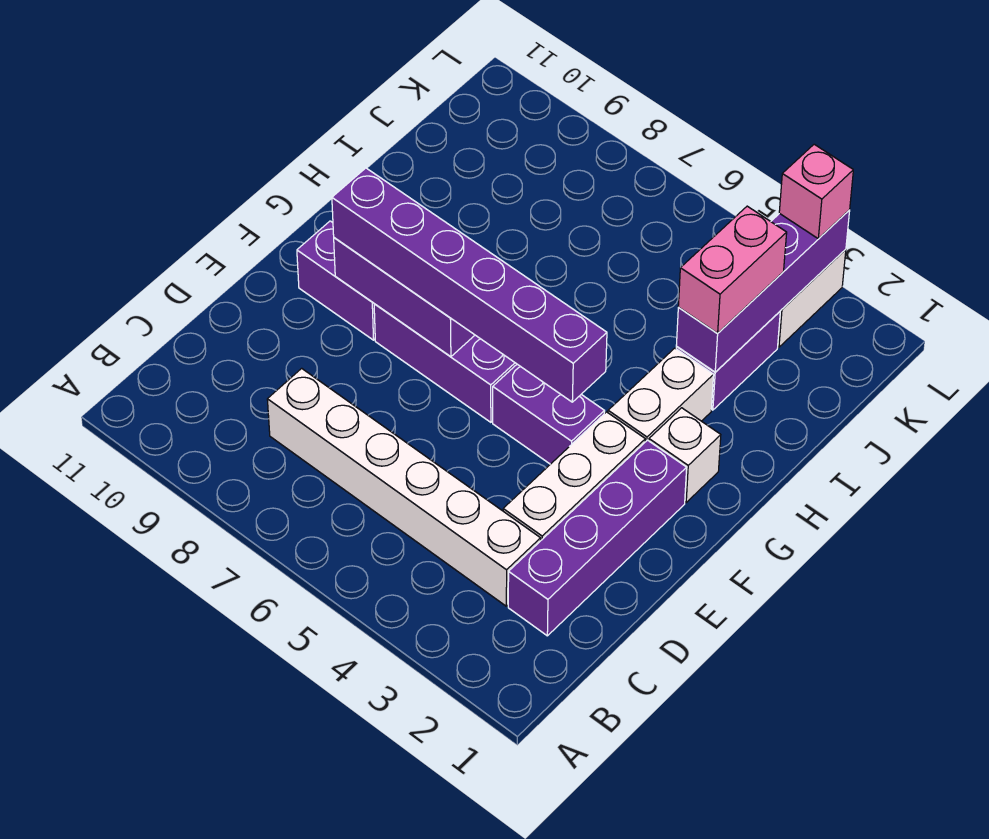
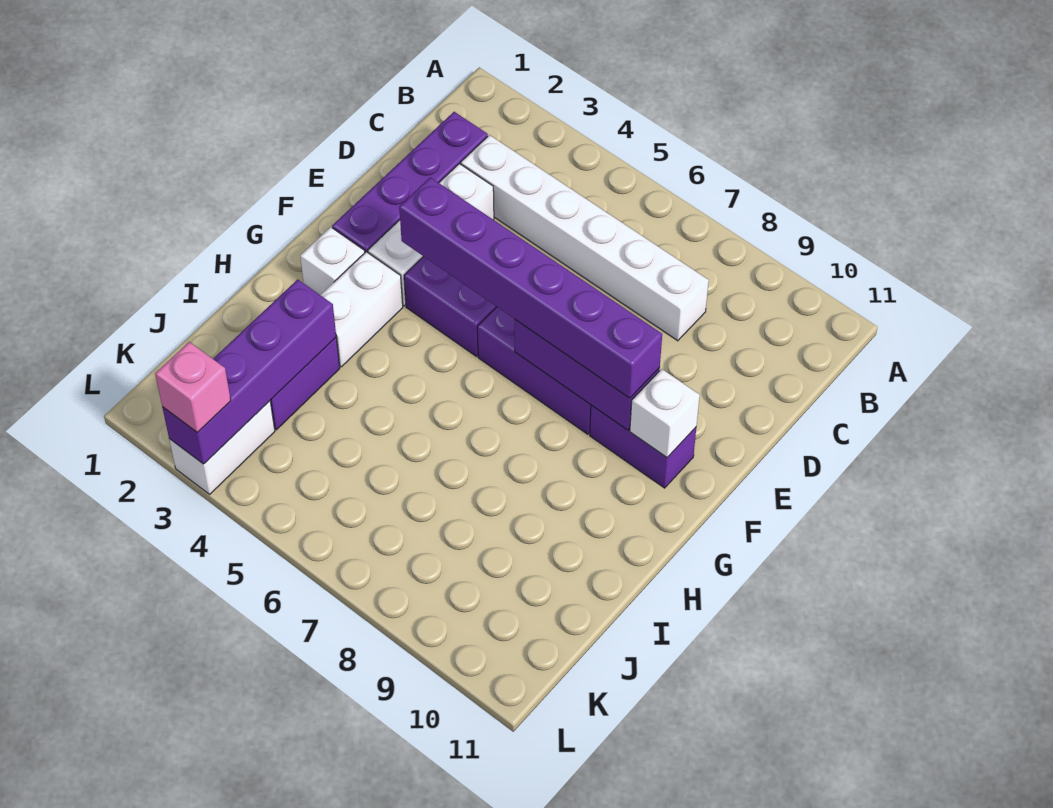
none -> white 1x1 brick [630,369,700,457]
pink 1x2 brick [678,206,787,333] -> none

